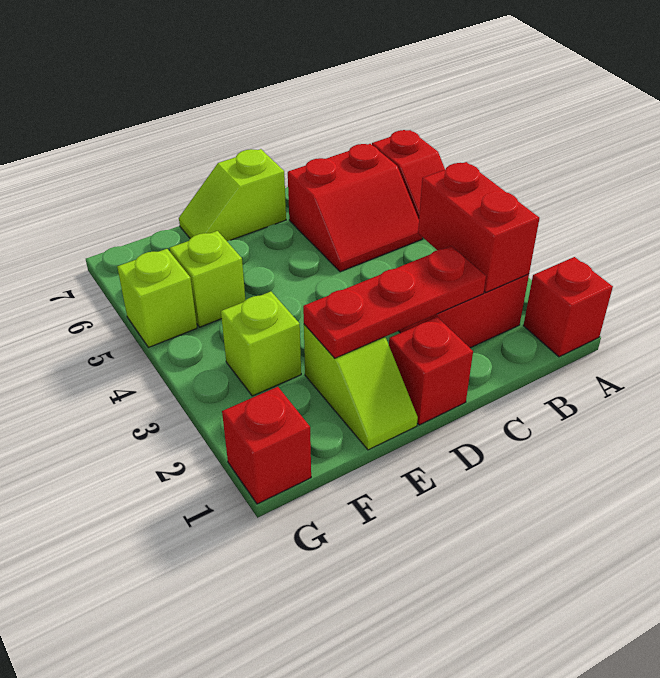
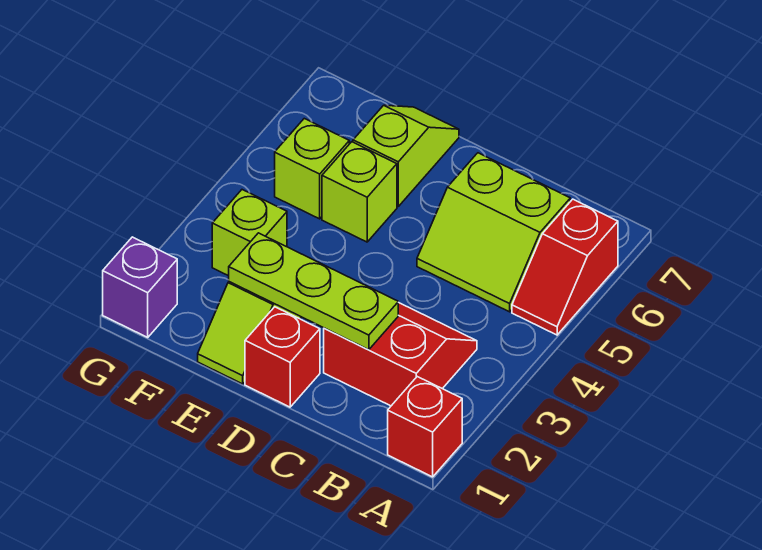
red 1x2 brick [418,162,539,292] -> none
red 2x2 slope [288,144,422,272] -> lime 2x2 slope [417,153,570,312]
red 1x3 plate [303,246,486,358] -> lime 1x3 plate [229,233,398,350]
lime 1x2 slope [179,149,286,241] -> lime 1x2 slope turned to [353,105,459,206]
red 1x1 brick [222,387,311,504] -> purple 1x1 brick [103,237,177,337]
lime 1x1 brick [117,249,197,347] -> lime 1x1 brick moved to [322,142,397,242]

